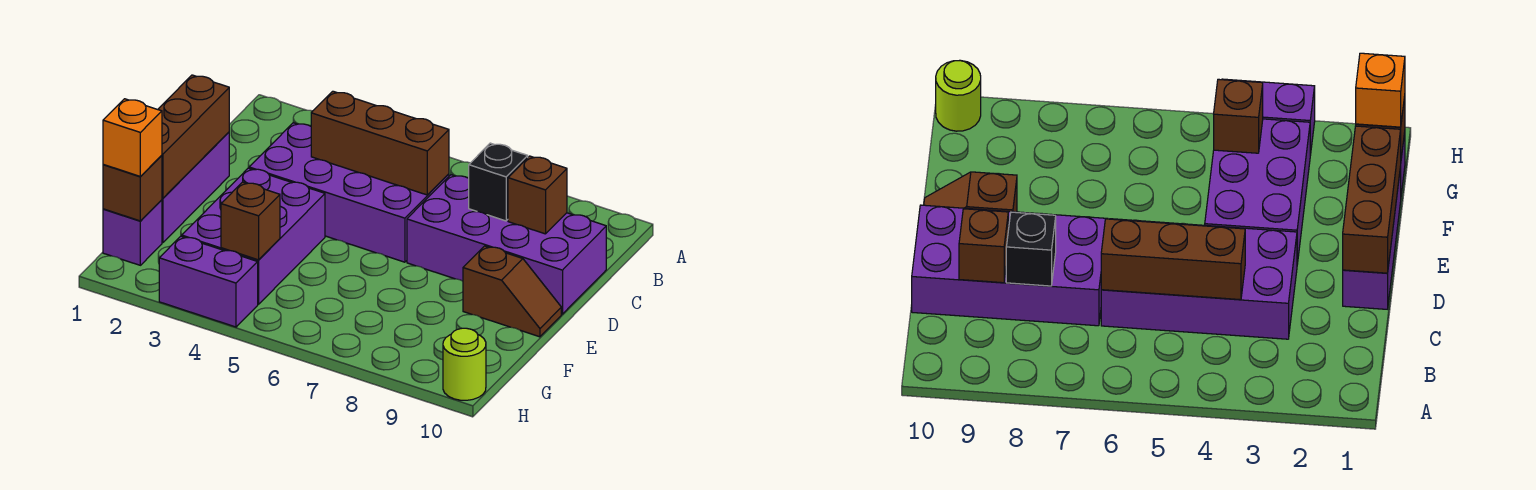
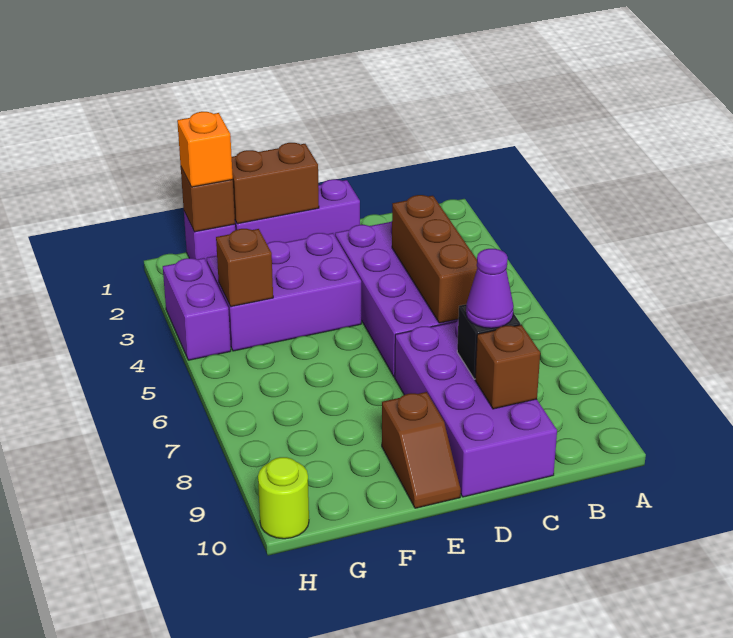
none -> purple 1x1 cone [466,249,514,328]
brown 1x3 brick [158,75,229,198] -> brown 1x2 brick [232,143,319,224]

